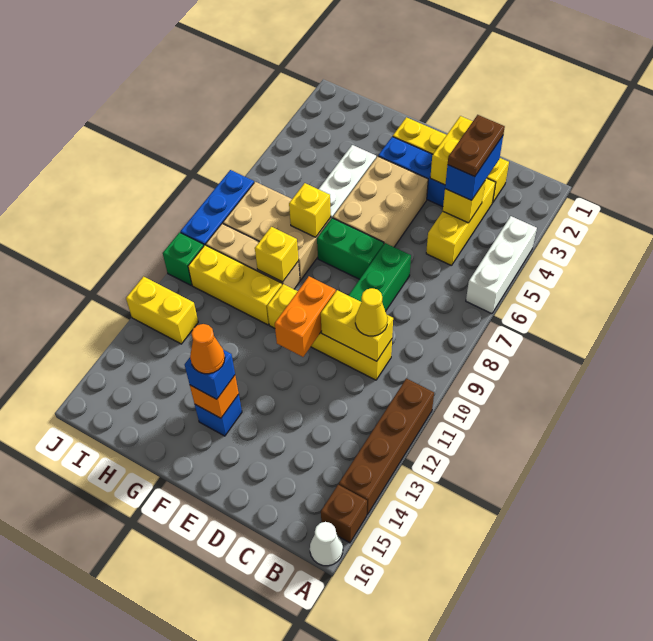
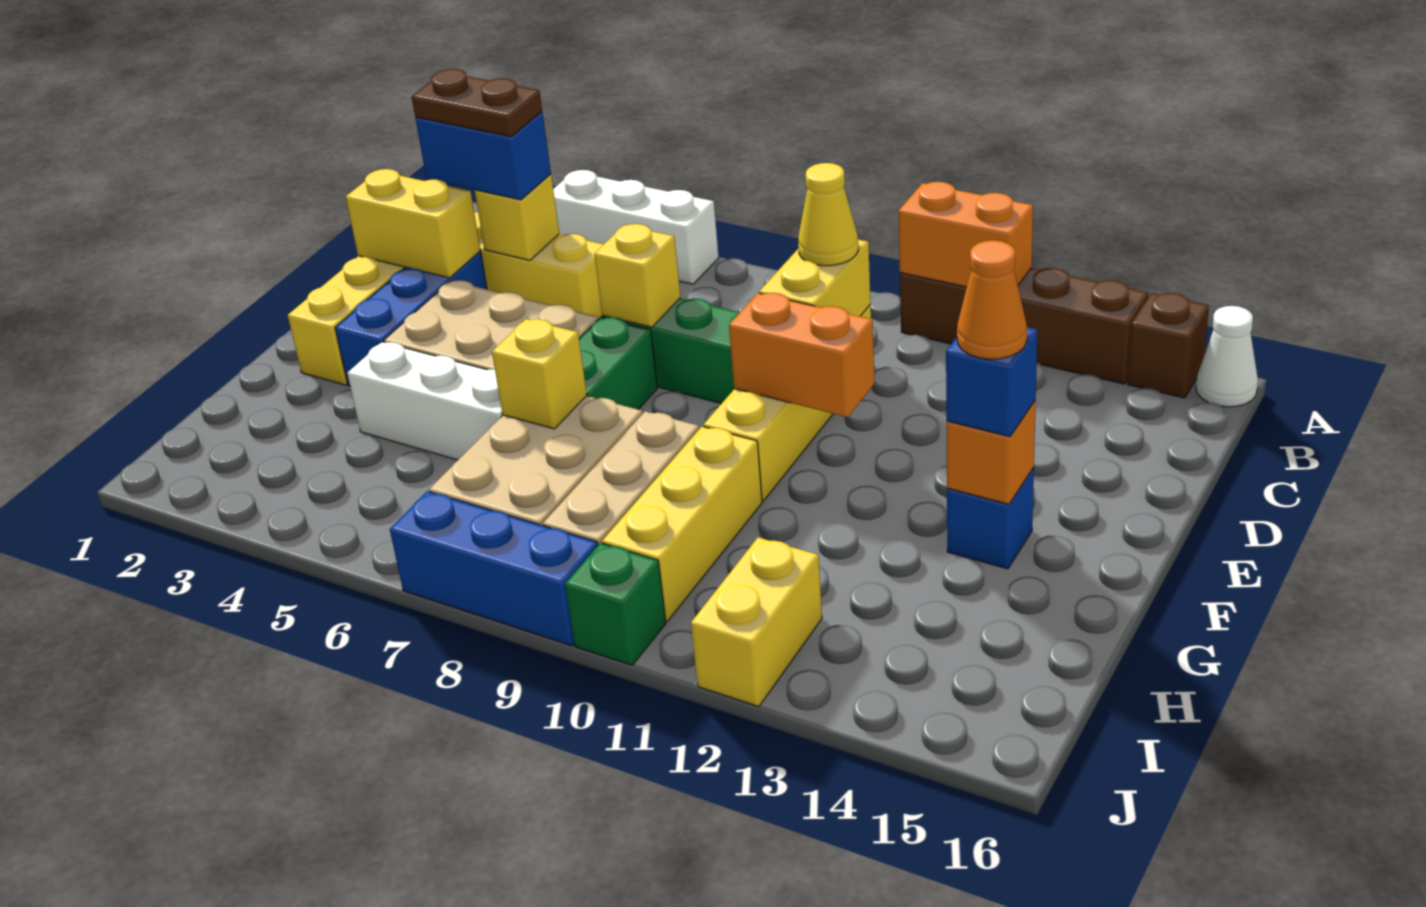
none -> orange 1x2 brick [898,182,1033,287]
yellow 1x1 brick [255,227,299,282] -> yellow 1x1 brick moved to [594,224,681,327]

